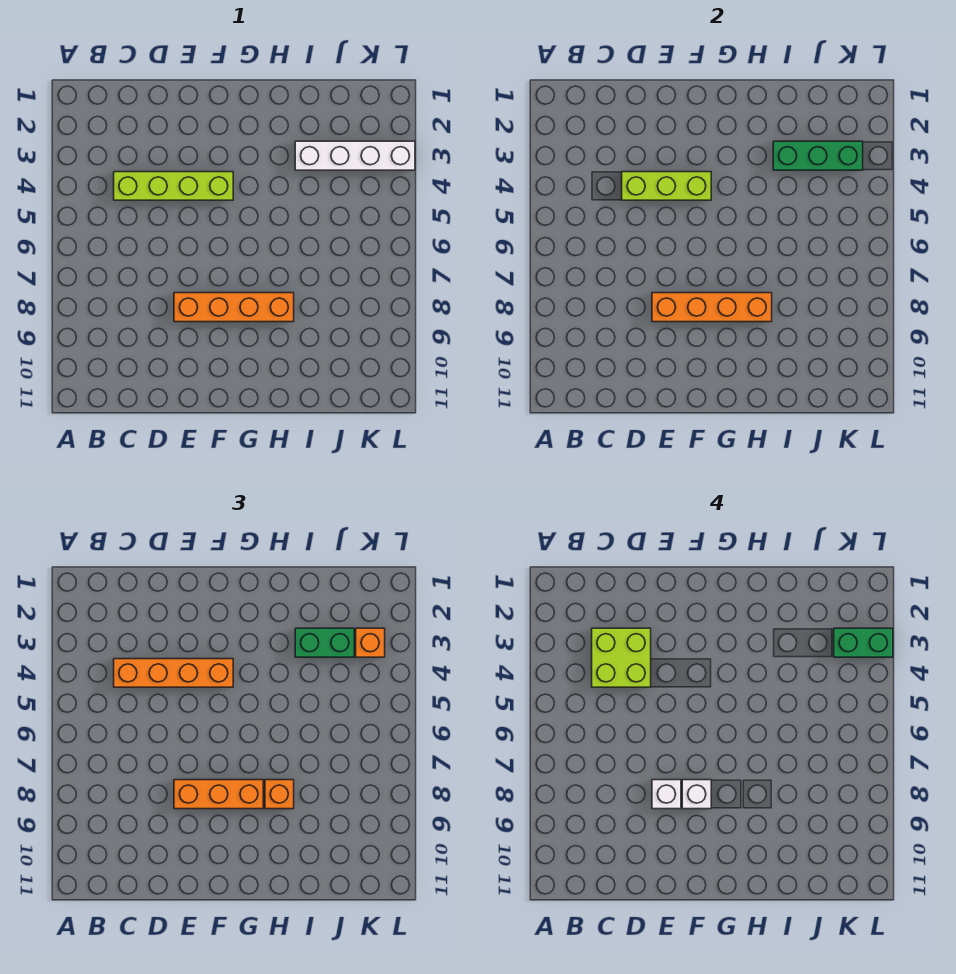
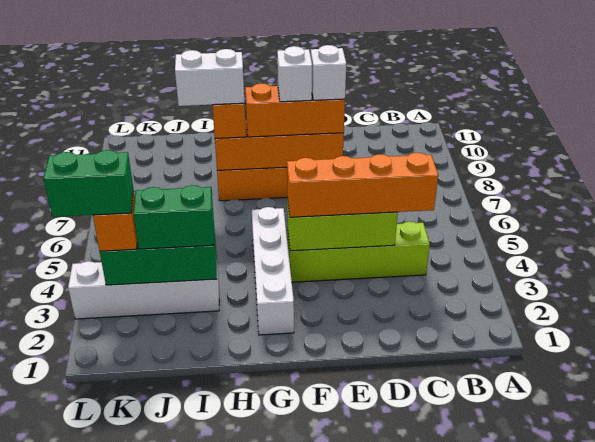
lime 2x2 brick [592,628,651,687] -> none
none -> white 1x4 brick [252,207,294,335]
none -> white 1x2 brick [175,49,245,106]

